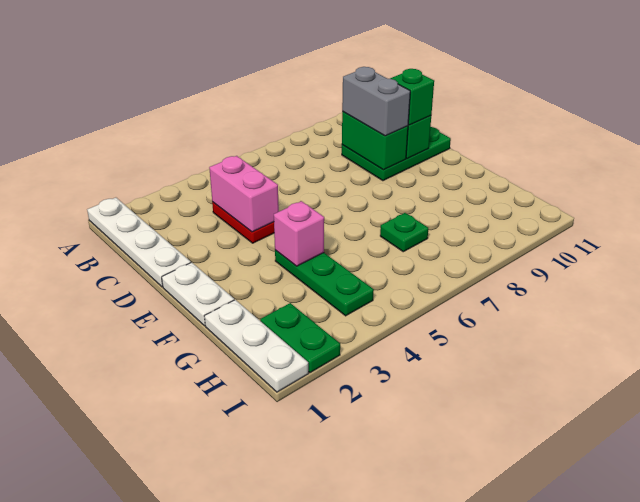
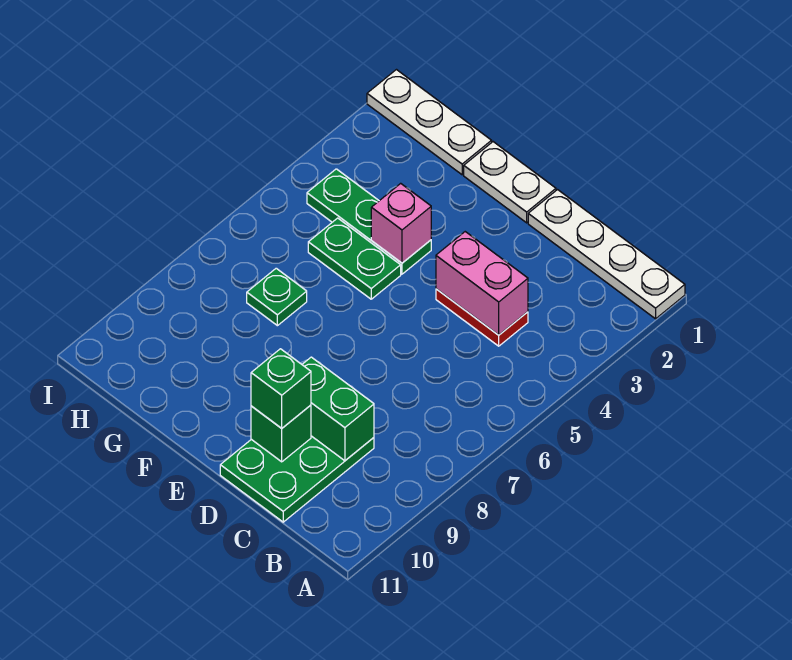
grey 1x2 brick [342,67,410,136] -> none
green 1x2 plate [260,303,340,373] -> green 1x2 plate moved to [308,218,401,299]

